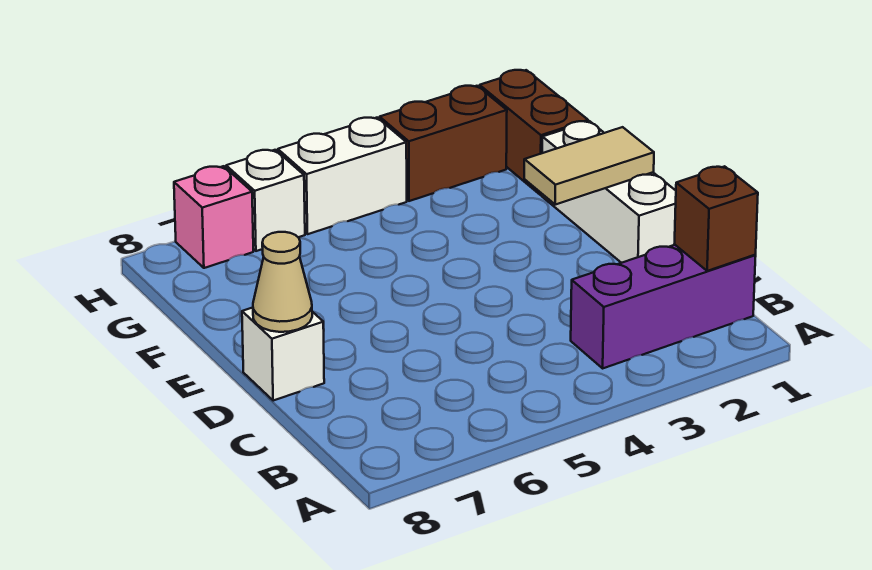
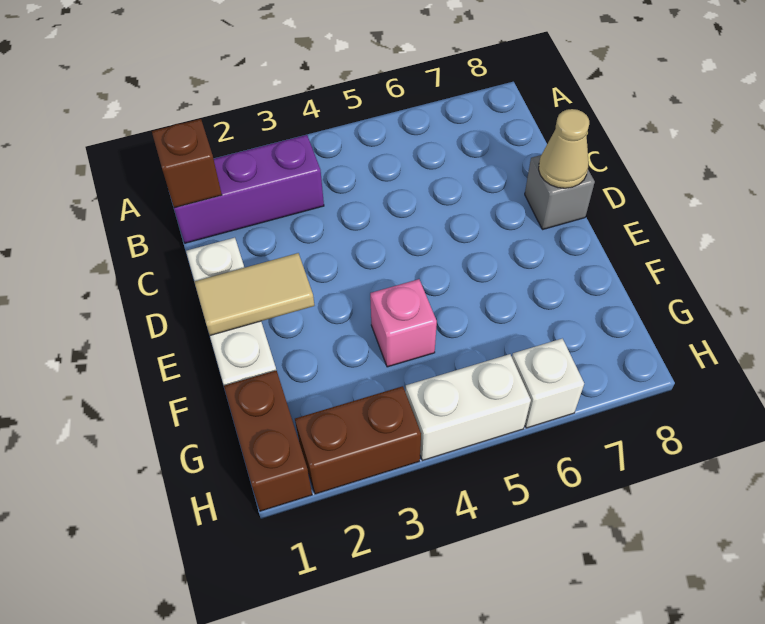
white 1x1 brick [242,308,324,401] -> grey 1x1 brick [525,155,595,230]
pink 1x1 brick [174,166,253,268] -> pink 1x1 brick moved to [370,279,437,367]

